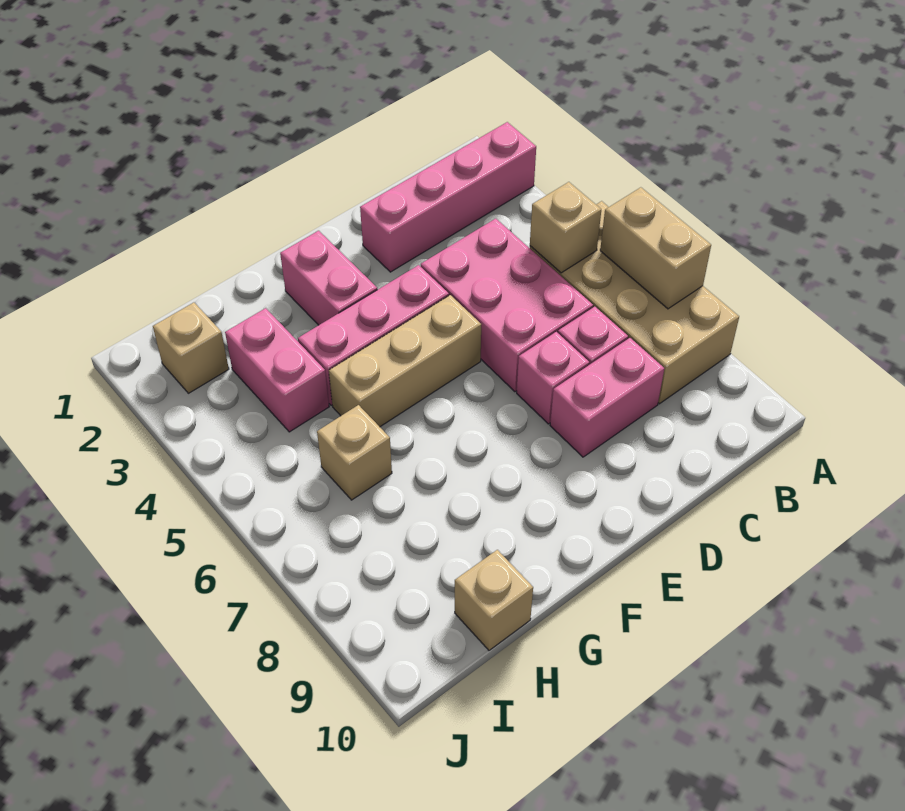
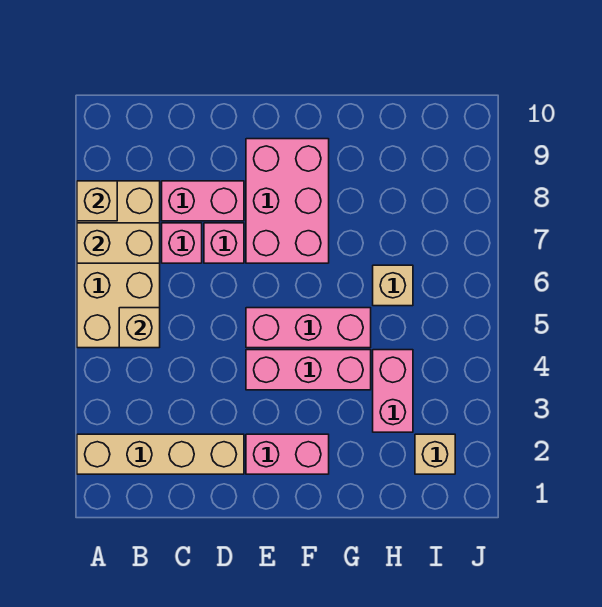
pink 1x4 brick [360,122,536,272] -> tan 1x4 brick [77,434,244,474]
tan 1x2 brick [600,187,711,309] -> tan 1x2 brick turned to [77,223,160,263]
pink 2x3 brick [421,218,593,392] -> pink 2x3 brick moved to [246,139,329,263]
tan 1x3 brick [329,295,481,427] -> pink 1x3 brick [246,308,371,348]
pink 1x2 brick [280,231,377,325] -> pink 1x2 brick turned to [246,434,329,474]
tan 1x1 brick [455,550,533,650] -> tan 1x1 brick moved to [77,181,117,221]

